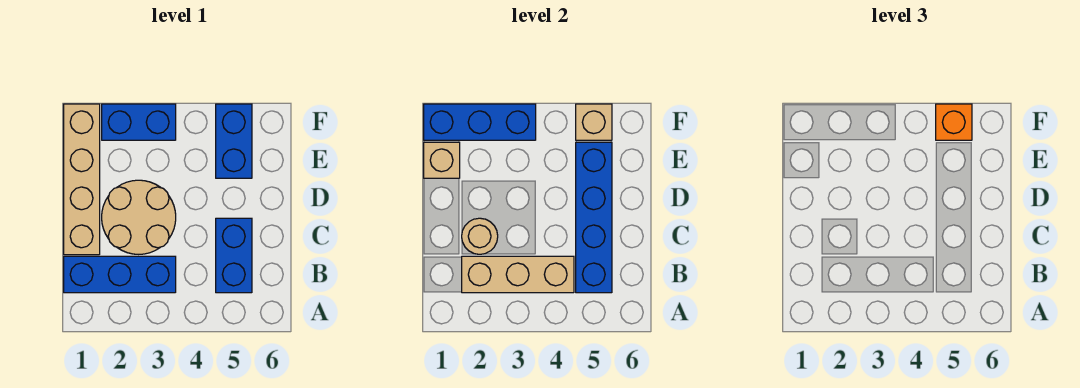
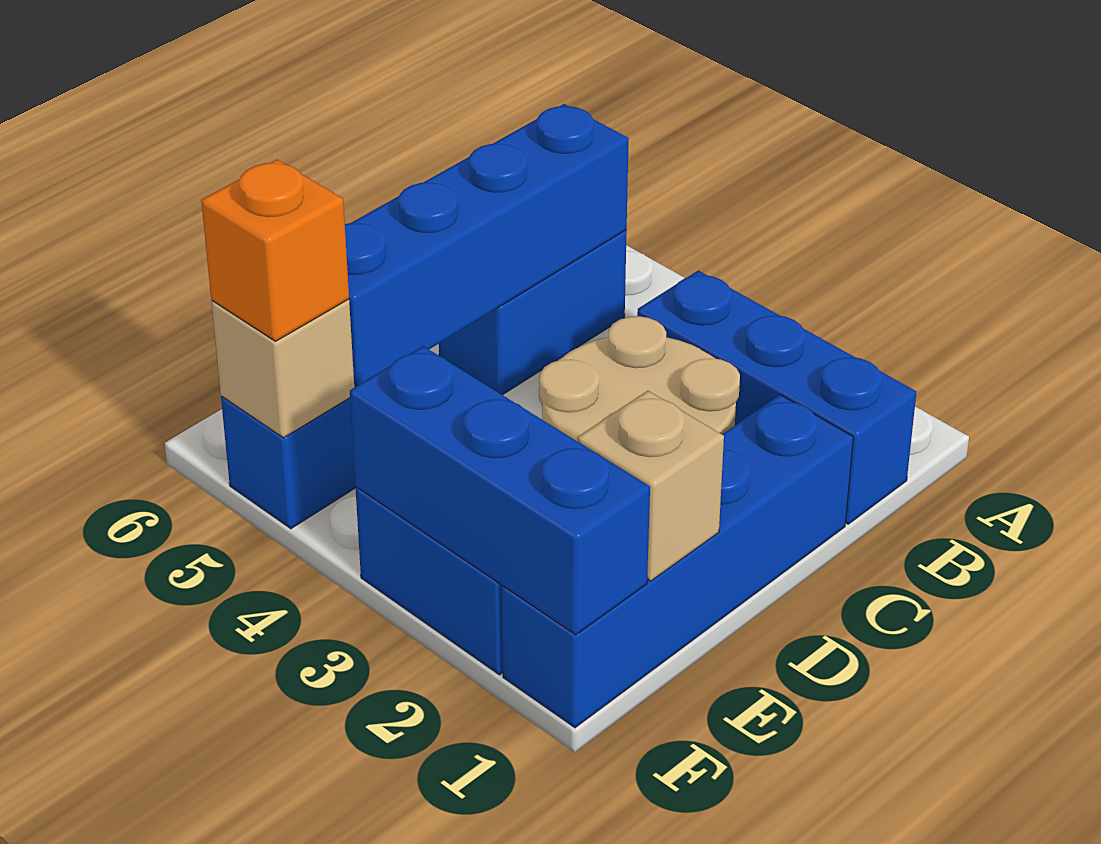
tan 1x3 brick [462,256,574,293] -> none
tan 1x4 brick [64,104,100,255] -> blue 1x4 brick [502,395,853,728]
tan 1x1 round brick [462,218,498,254] -> none

